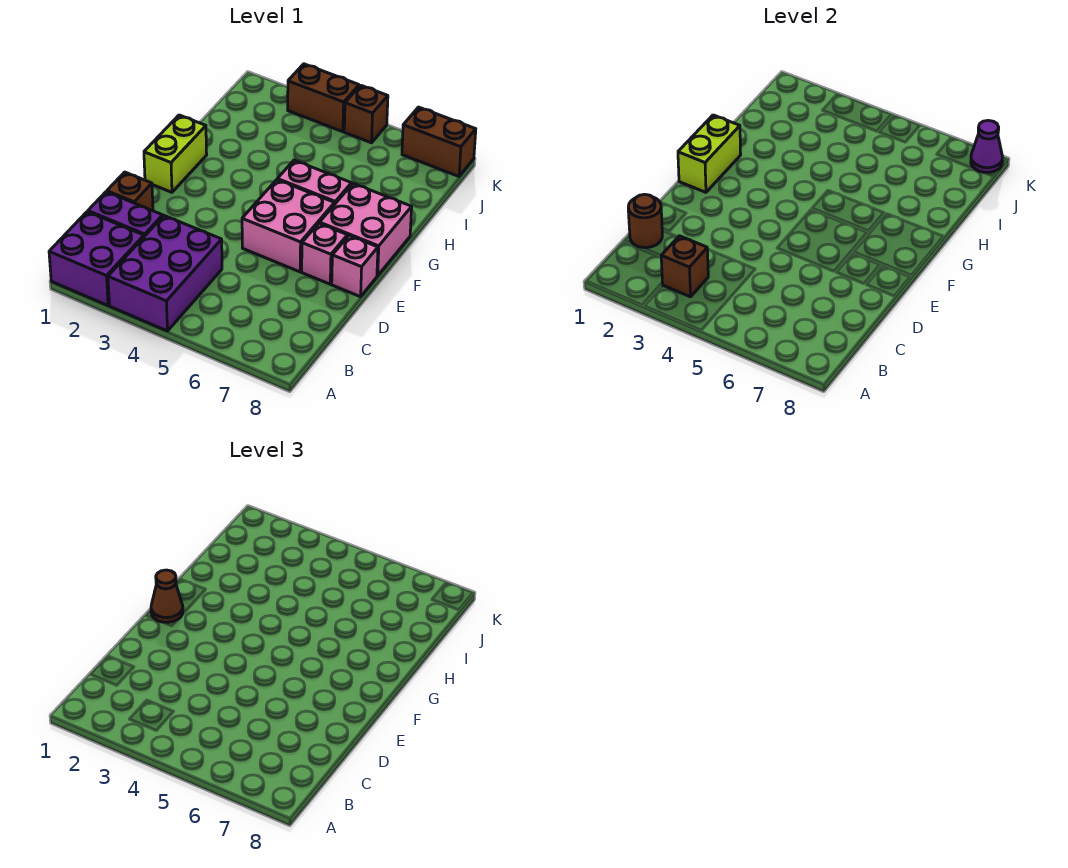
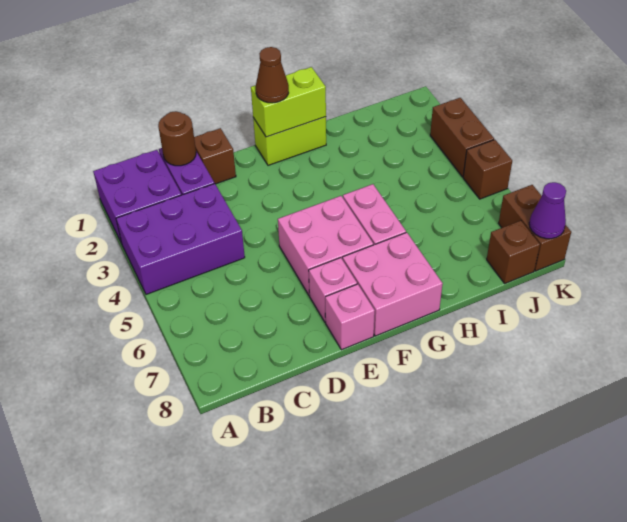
brown 1x1 brick [661,236,708,297] -> brown 1x1 brick moved to [487,221,540,283]

